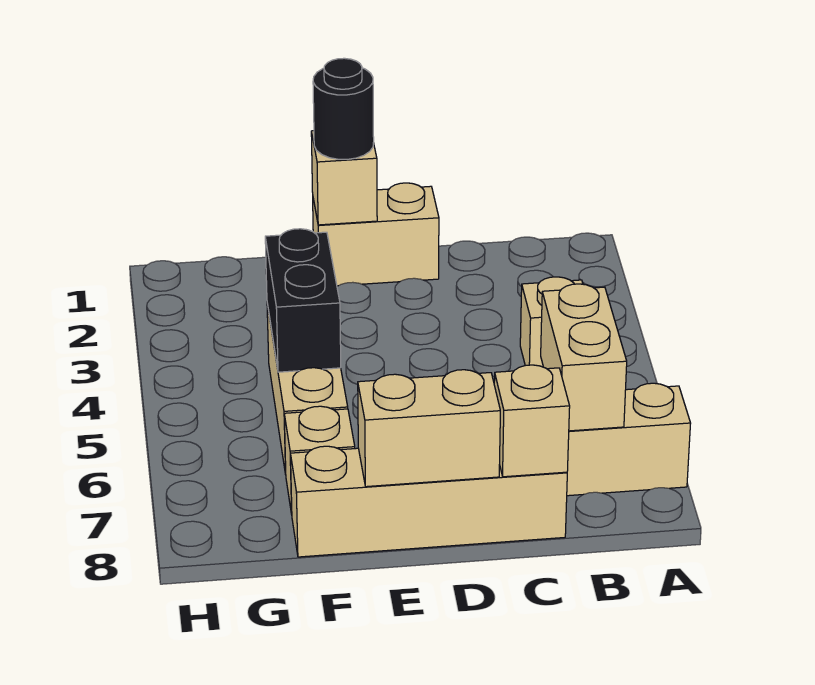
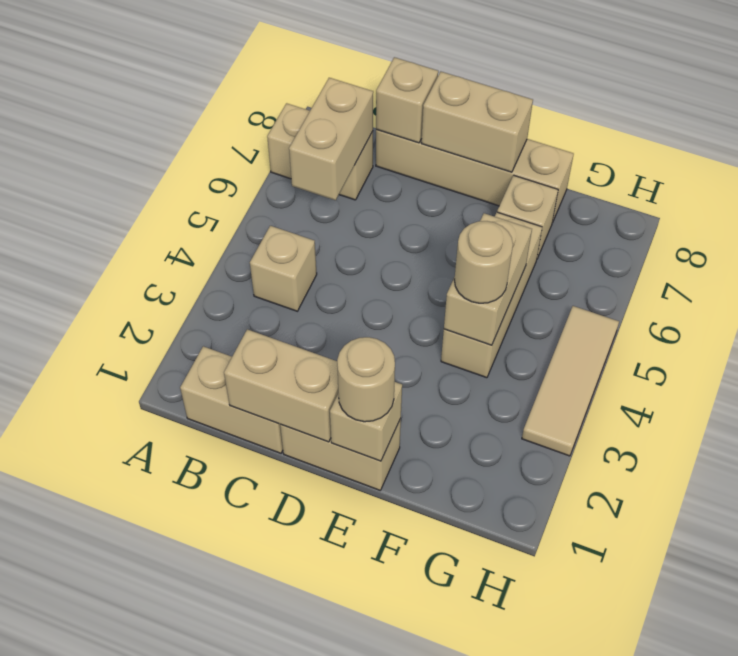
none -> tan 1x2 brick [180,346,283,453]
none -> tan 1x2 brick [224,329,338,442]
black 1x1 round brick [313,58,374,159] -> tan 1x1 round brick [337,337,395,422]
black 1x2 brick [265,229,341,372] -> tan 1x2 brick [444,213,532,345]
none -> tan 1x1 round brick [454,221,513,303]
none -> tan 1x3 tile [522,306,619,456]

